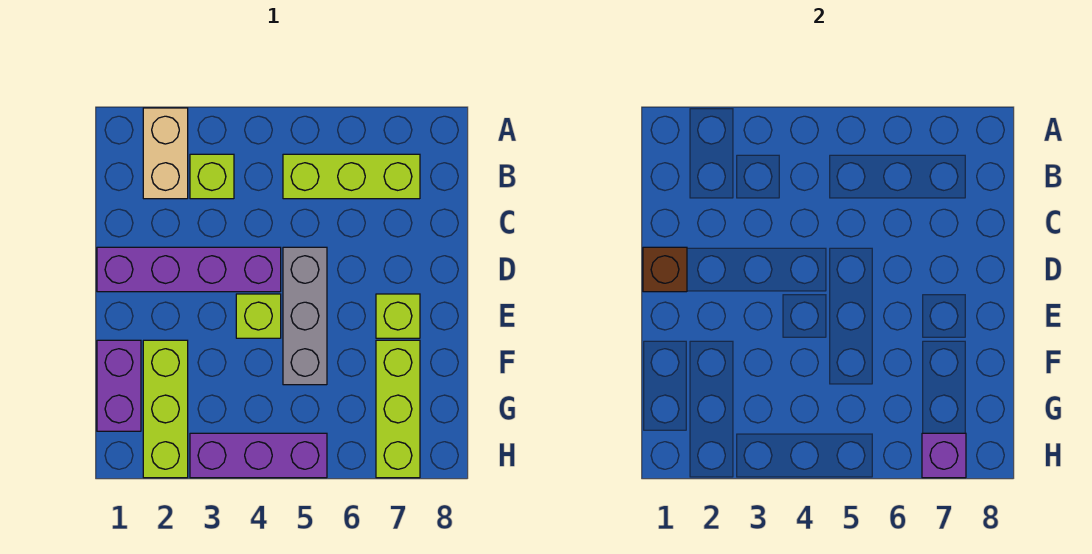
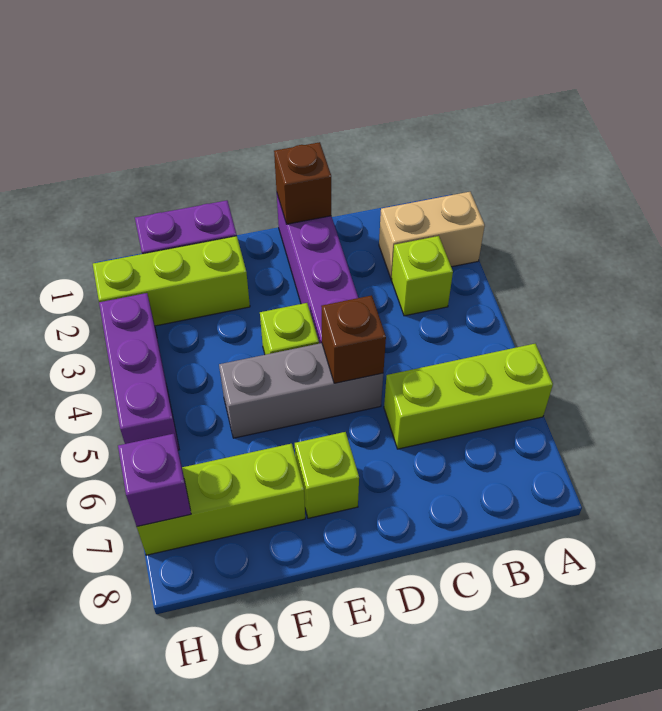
lime 1x3 brick [283,154,420,199] -> lime 1x3 brick turned to [384,344,553,449]
none -> brown 1x1 brick [321,295,386,383]

